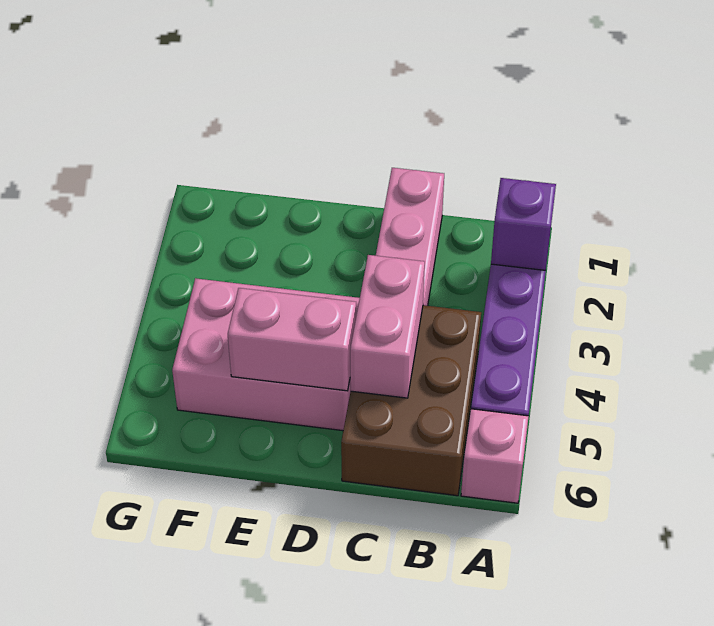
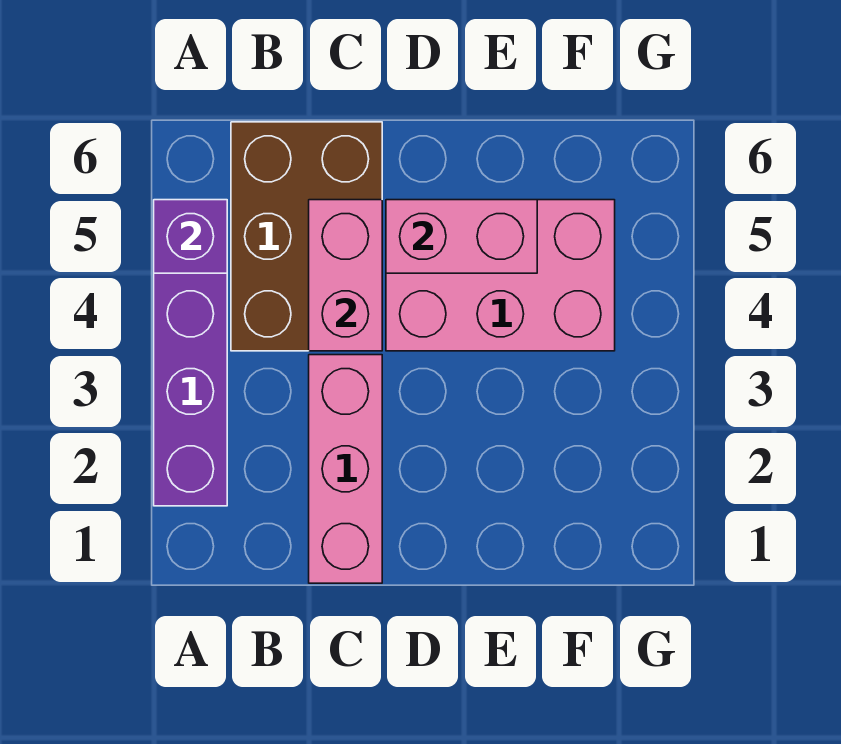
purple 1x1 brick [491,178,556,270] -> purple 1x1 brick moved to [154,200,227,273]
pink 1x1 brick [461,409,529,503] -> none

